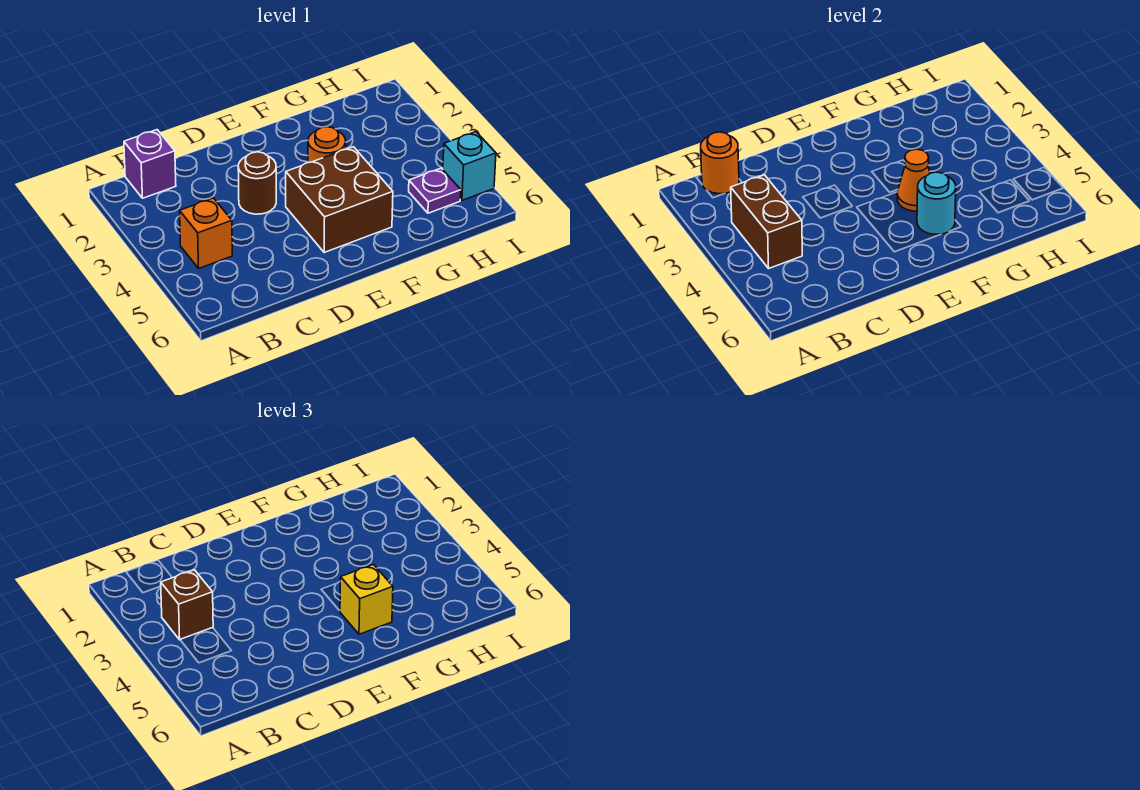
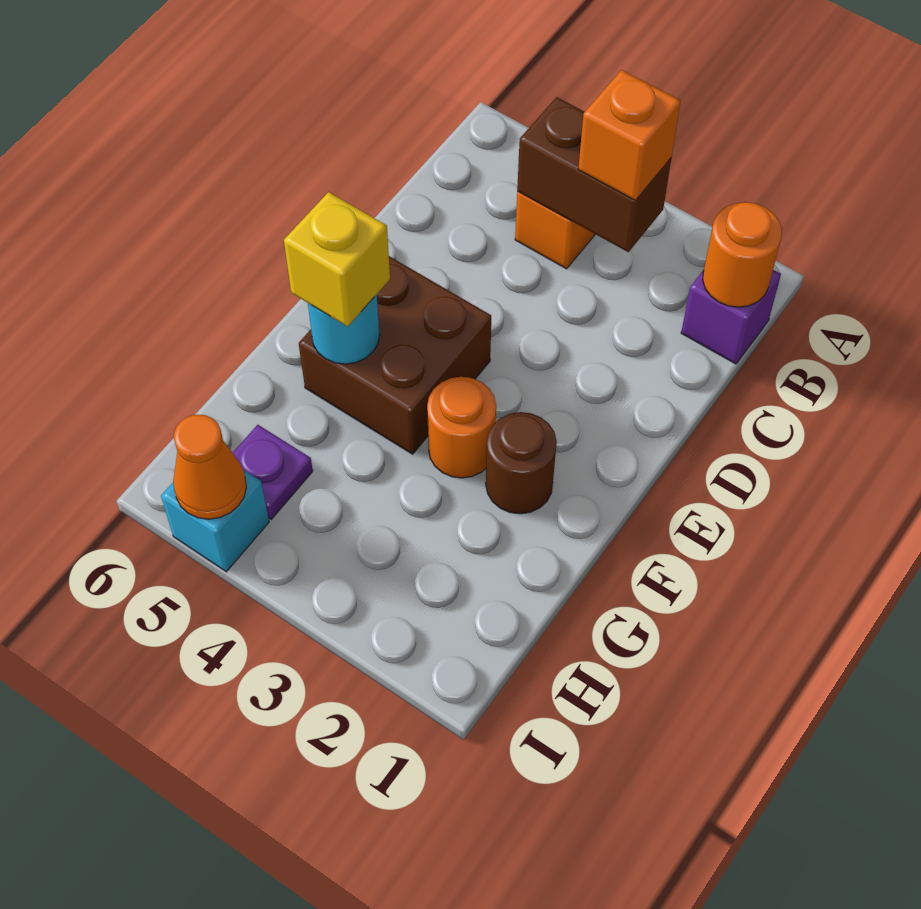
brown 1x1 brick [161,570,213,640] -> orange 1x1 brick [578,70,681,201]
brown 1x1 round brick [238,152,276,214] -> brown 1x1 round brick moved to [486,412,557,514]
orange 1x1 cone [897,149,930,211] -> orange 1x1 cone moved to [173,415,246,519]

